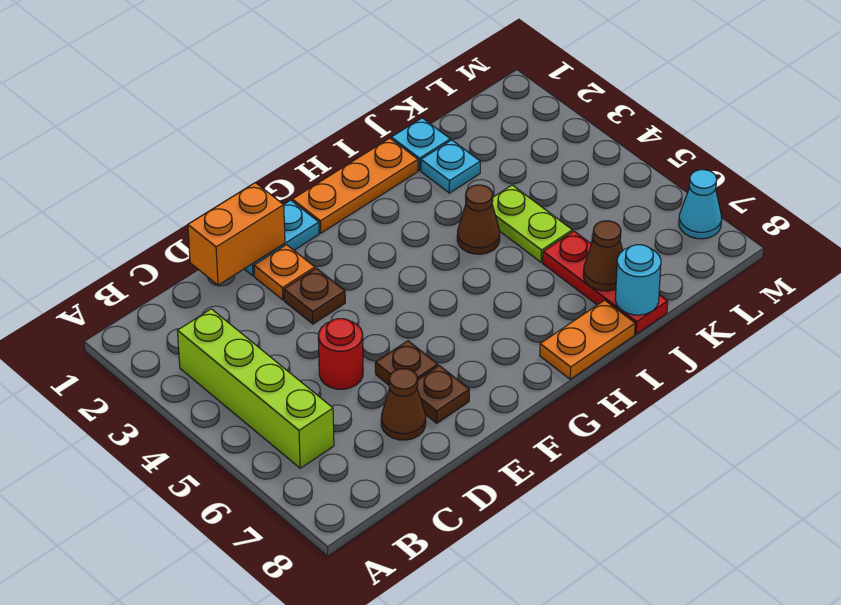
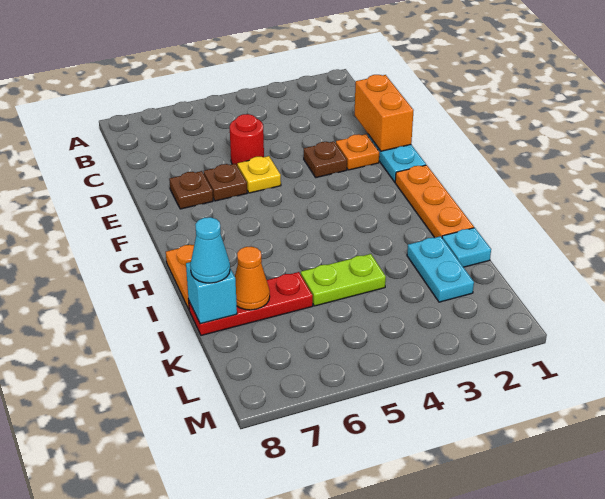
lime 1x4 brick [178,309,334,468] -> none
brown 1x1 cone [381,369,426,440] -> none
none -> yellow 1x1 plate [237,156,281,193]
brown 1x1 cone [457,185,500,254] -> none
cyan 1x1 plate [421,140,480,193] -> cyan 1x2 plate [407,236,474,302]
brown 1x1 cone [584,221,623,291] -> orange 1x1 cone [235,247,270,310]
cyan 1x1 round brick [615,245,661,315] -> cyan 1x1 brick [186,262,237,324]
cyan 1x1 cone [679,170,722,239] -> cyan 1x1 cone moved to [190,217,230,283]

